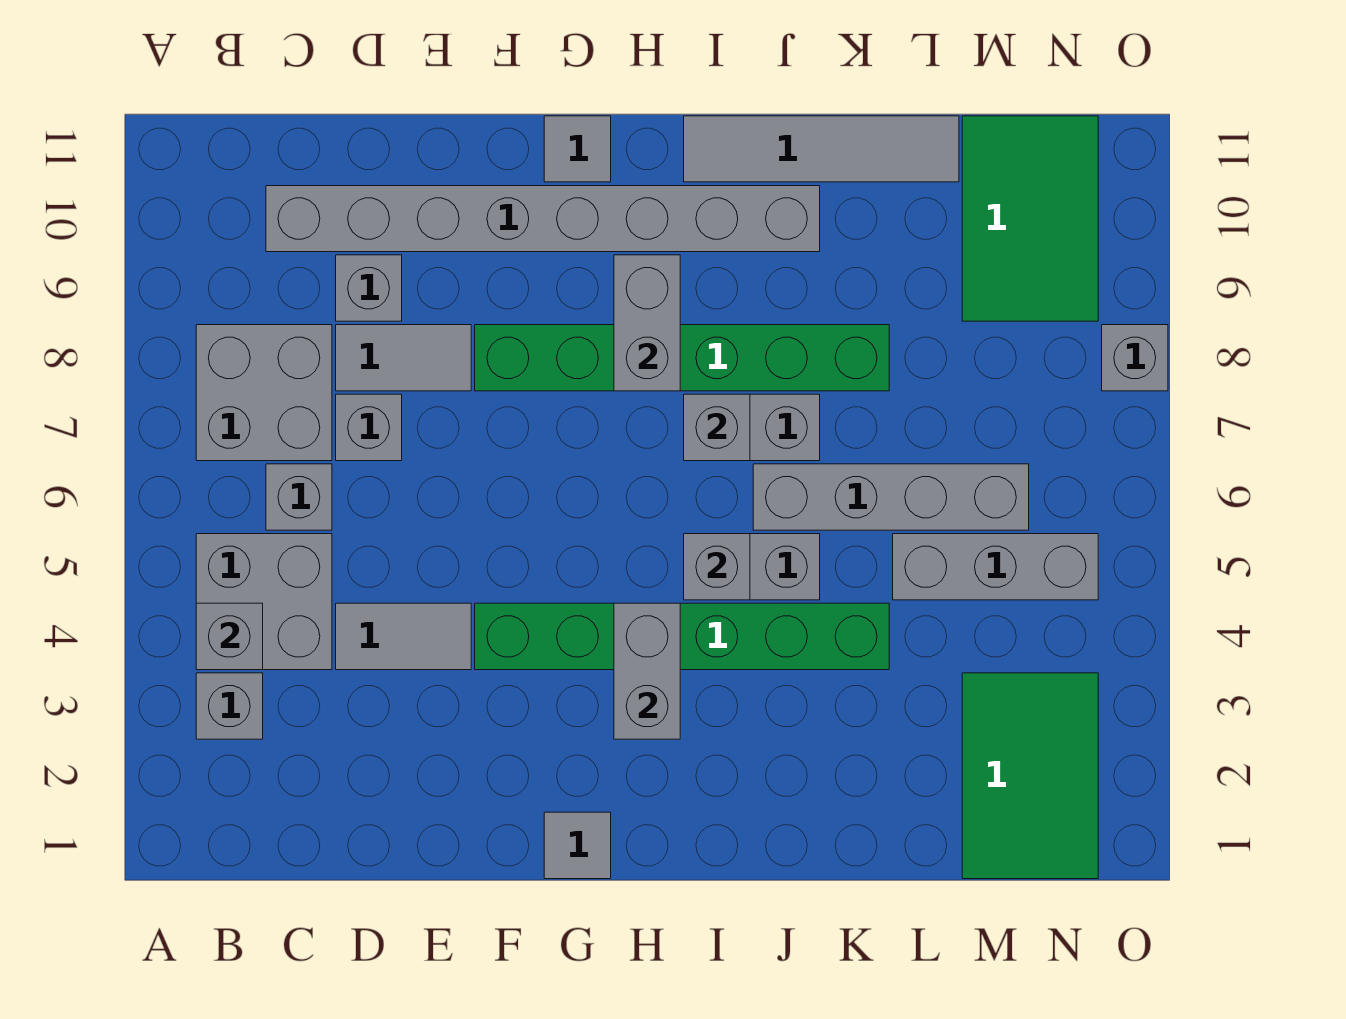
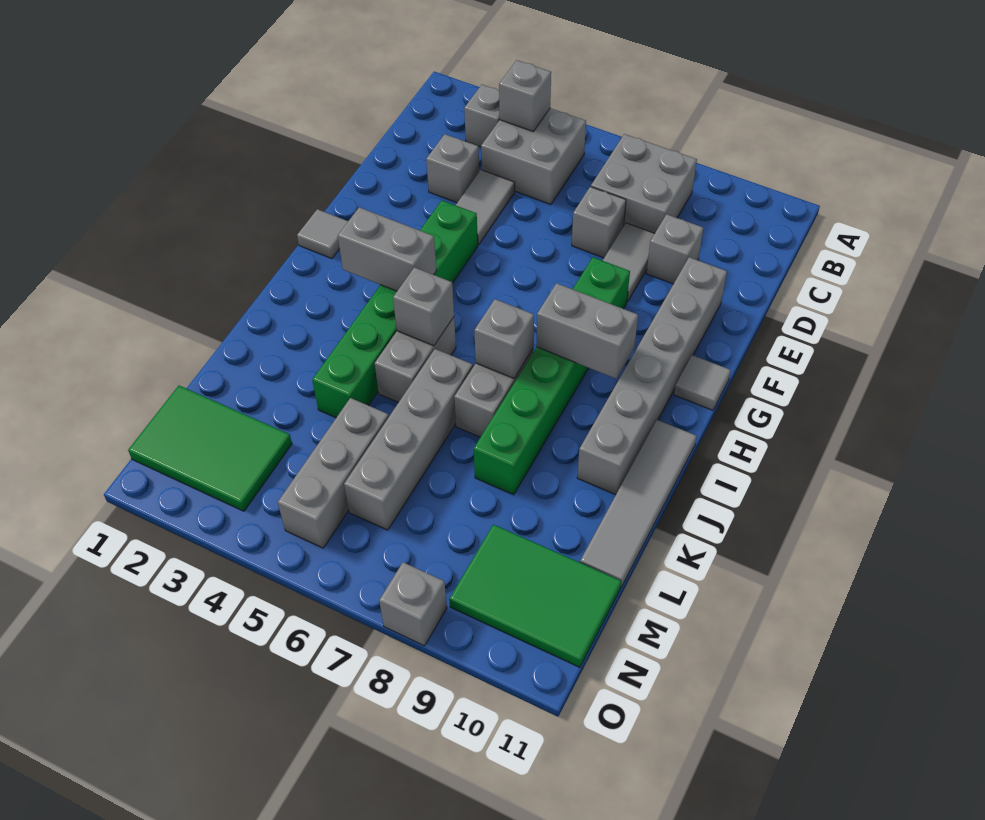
grey 1x1 brick [266,464,332,530] -> grey 1x1 brick moved to [426,134,479,203]
grey 1x8 brick [266,186,820,252] -> grey 1x6 brick [577,257,727,495]

